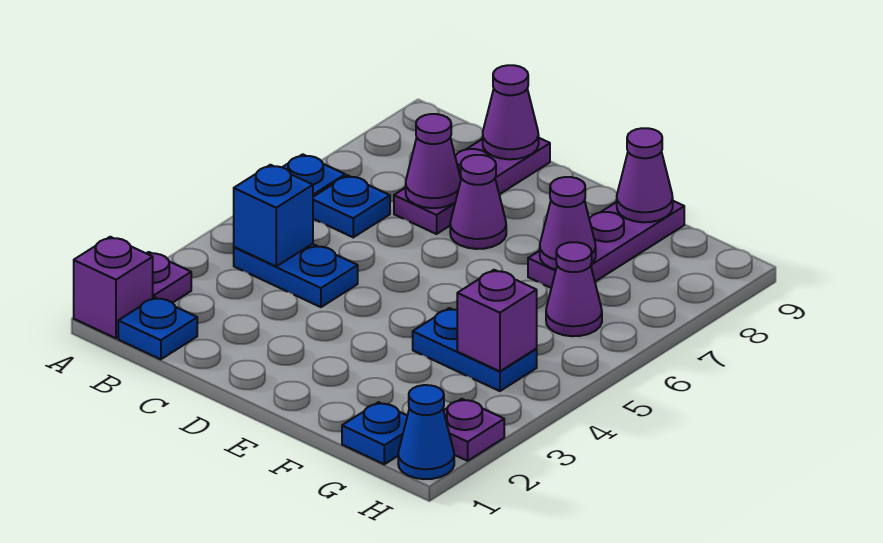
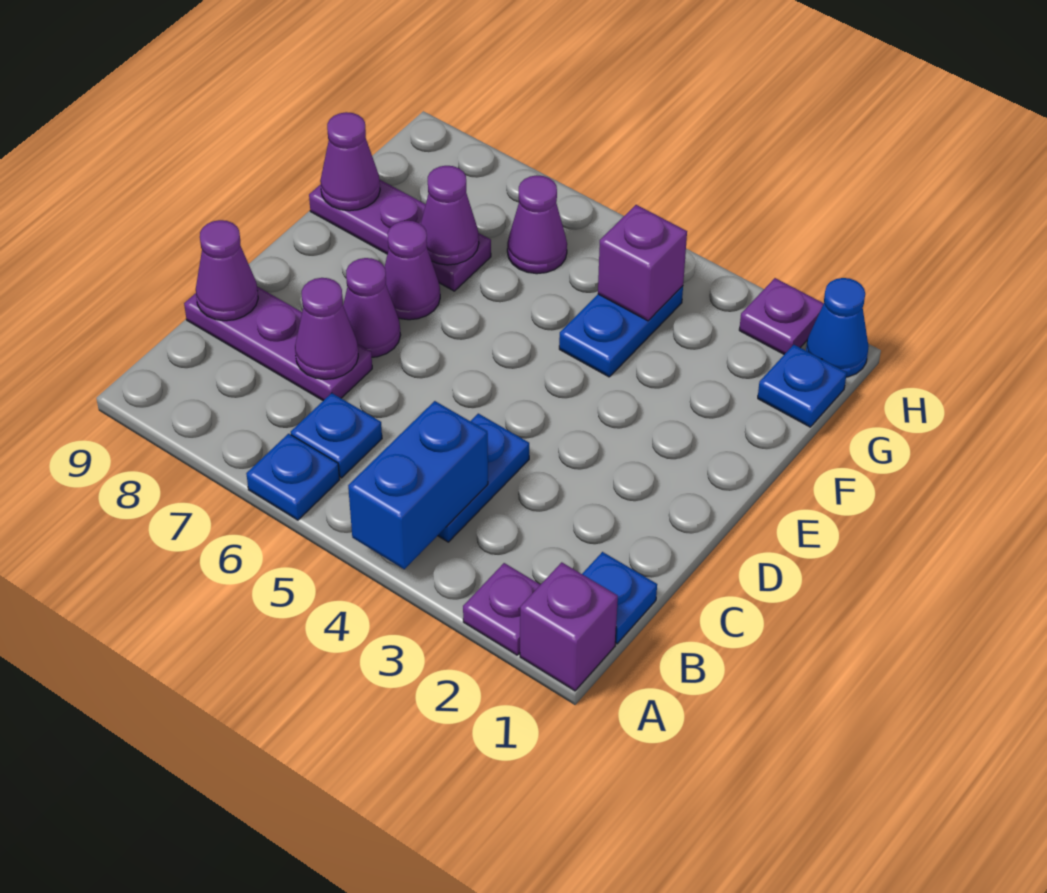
blue 1x1 brick [234,165,313,266] -> blue 1x2 brick [348,401,488,569]
none -> purple 1x1 cone [385,221,440,320]

